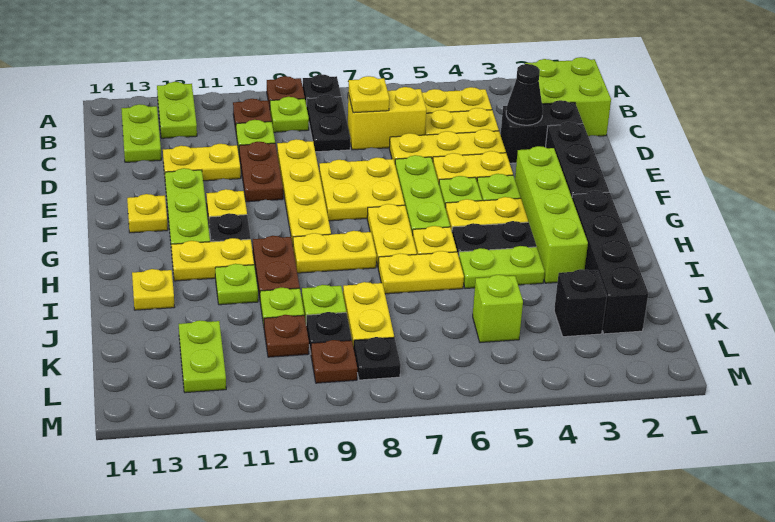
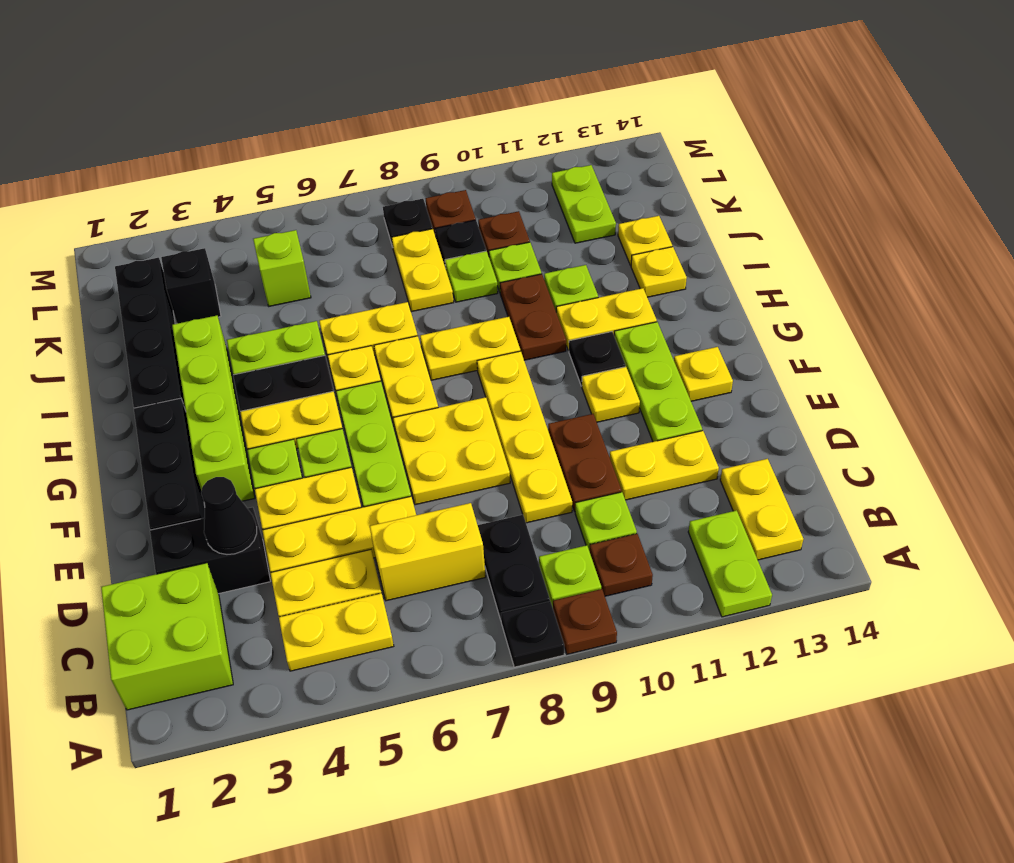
lime 1x2 plate [121,104,161,162] -> yellow 1x2 plate [720,459,803,560]
yellow 1x1 plate [348,76,389,113] -> yellow 1x1 plate moved to [618,216,672,265]

